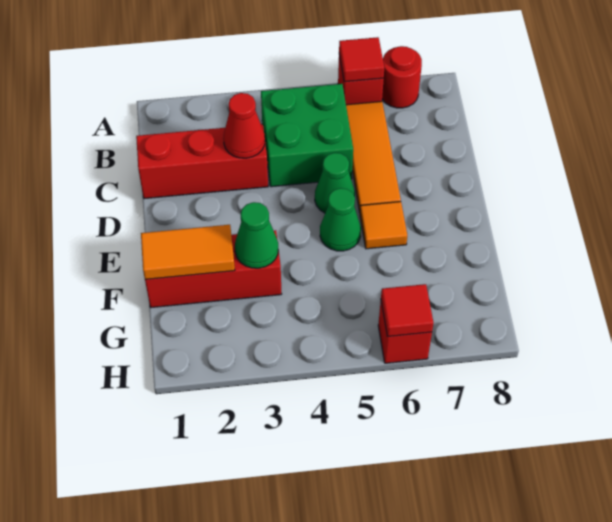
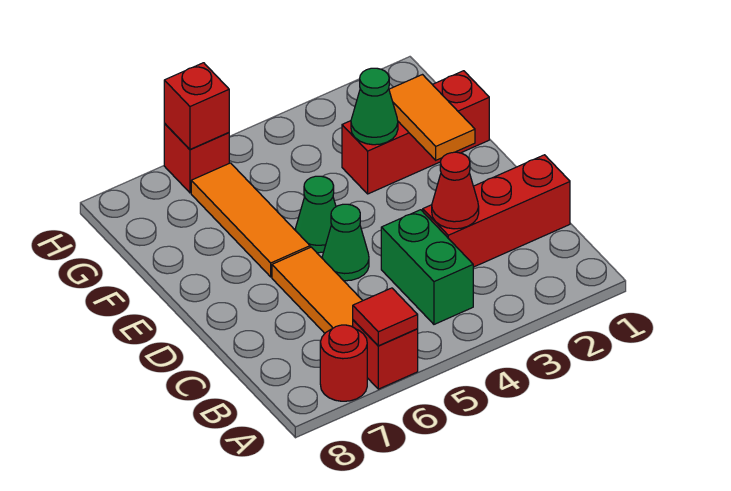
green 2x2 brick [261,84,353,187] -> green 1x2 brick [381,210,473,324]
orange 1x1 tile [360,202,407,249] -> orange 1x3 tile [191,163,310,277]
orange 1x2 tile [141,225,235,279] -> orange 1x2 tile turned to [389,75,475,160]
red 1x1 tile [381,284,434,337] -> red 1x1 brick [164,63,229,150]

